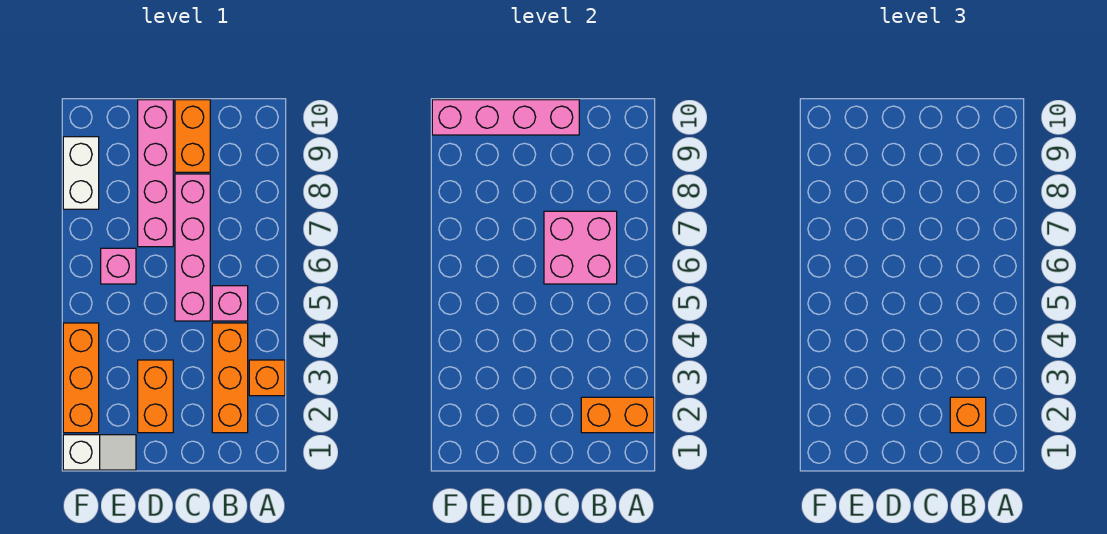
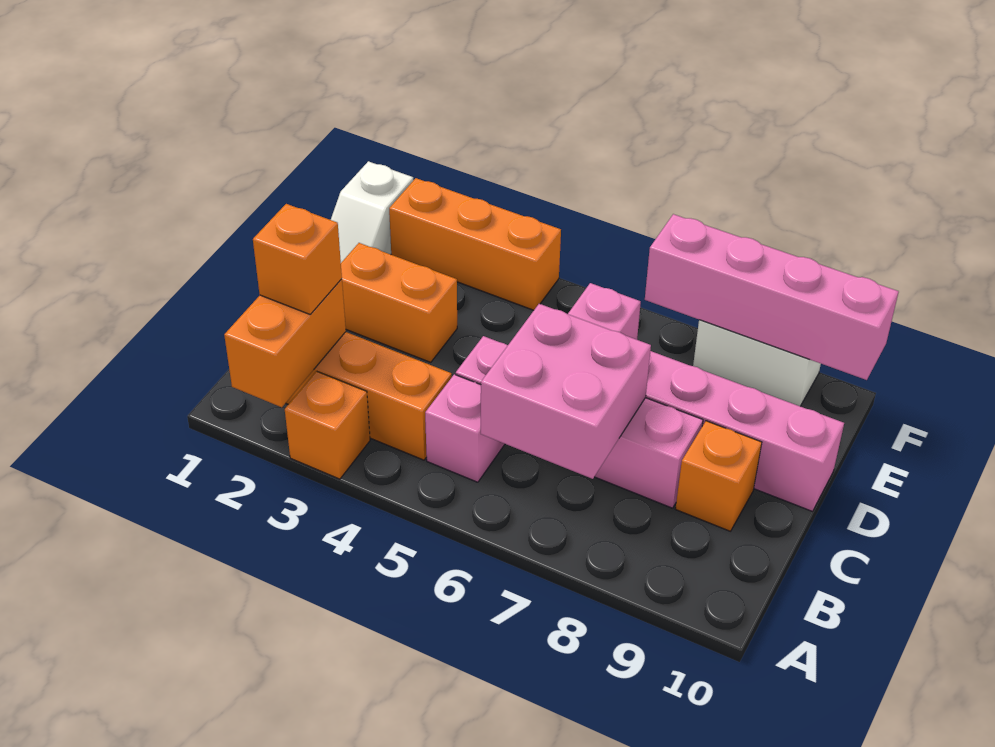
orange 1x2 brick [175,100,210,172] -> orange 1x1 brick [676,421,762,531]
pink 1x4 brick [432,100,579,135] -> pink 1x4 brick turned to [645,214,899,380]

